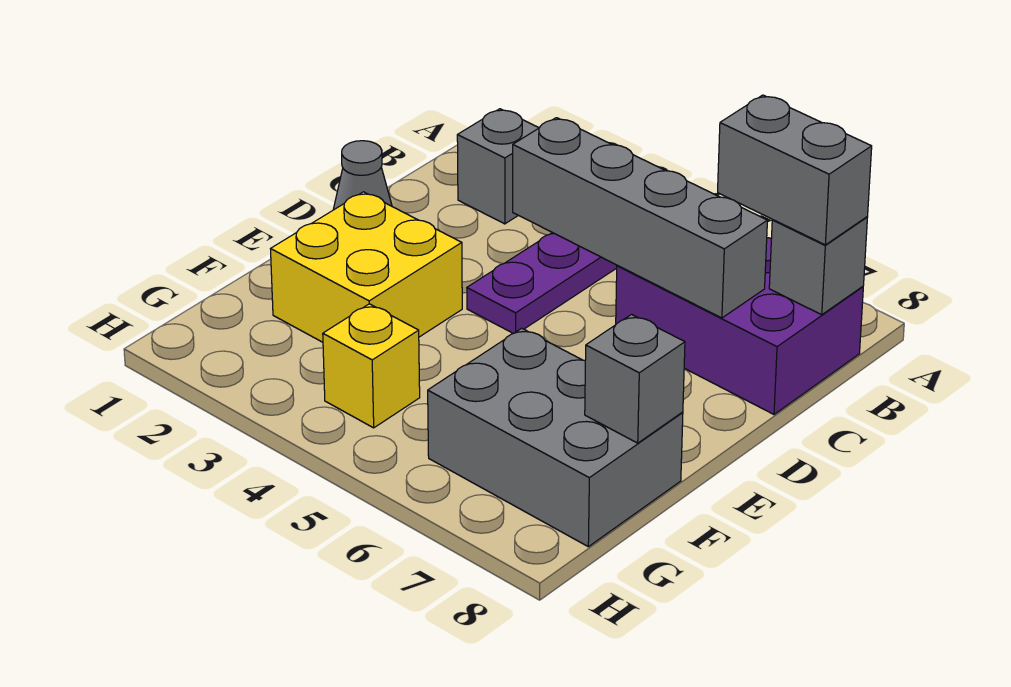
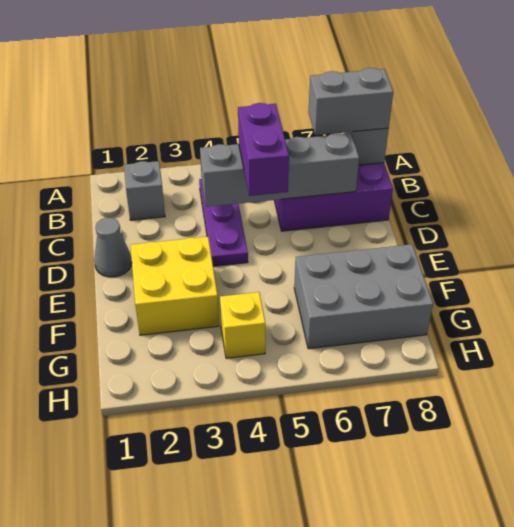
none -> purple 1x2 brick [238,103,289,196]
grey 1x1 brick [585,314,685,443] -> none

